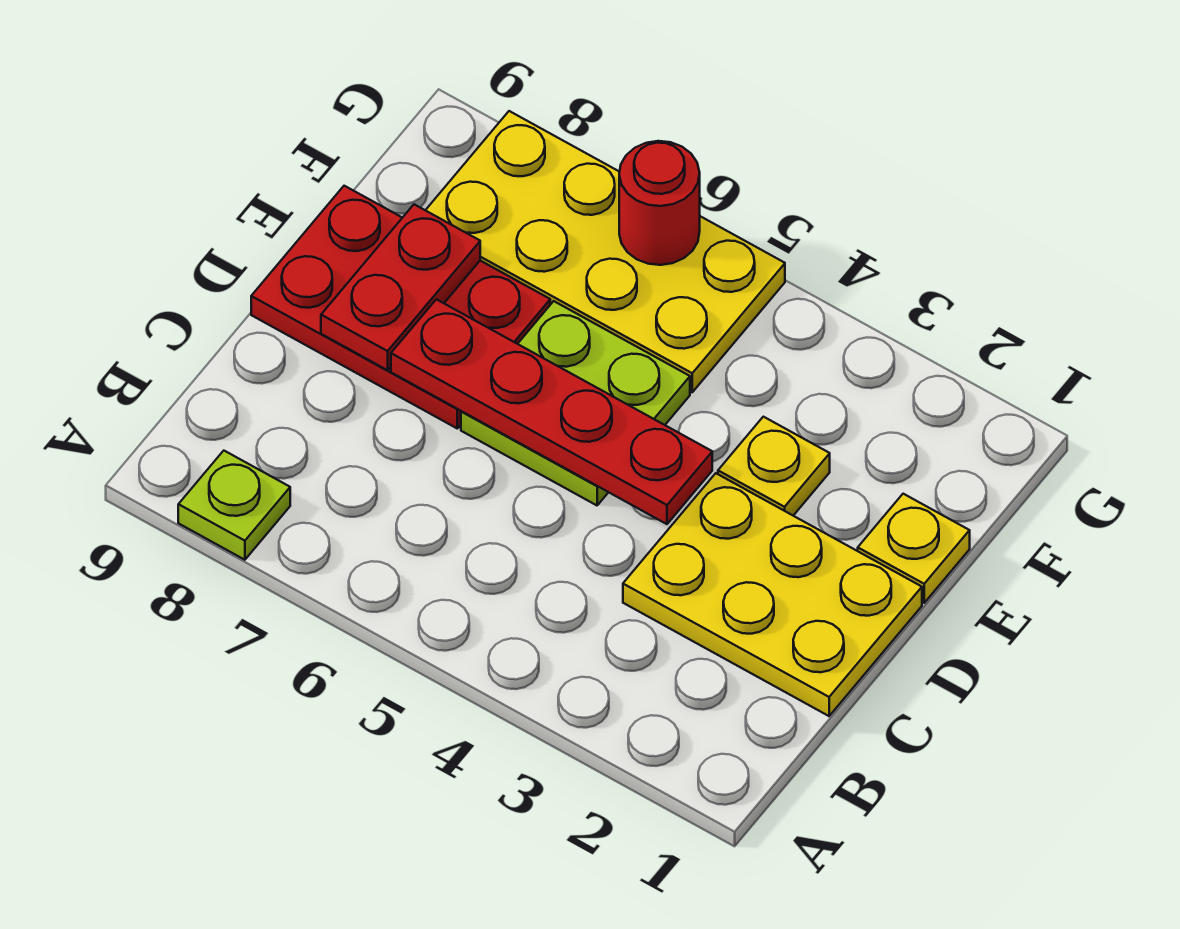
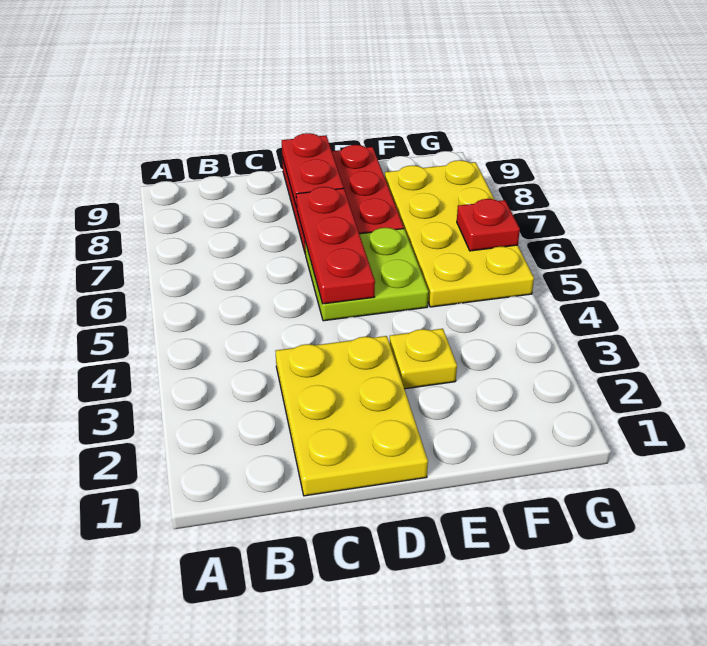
lime 1x1 plate [178,451,290,560] -> none
red 1x4 plate [391,299,712,524] -> red 1x3 plate [296,187,375,304]
red 1x2 plate [321,204,480,370] -> red 1x2 plate turned to [282,133,344,208]
yellow 1x1 plate [858,494,970,603] -> none
red 1x1 round brick [619,141,700,265] -> red 1x1 plate [457,199,520,251]

